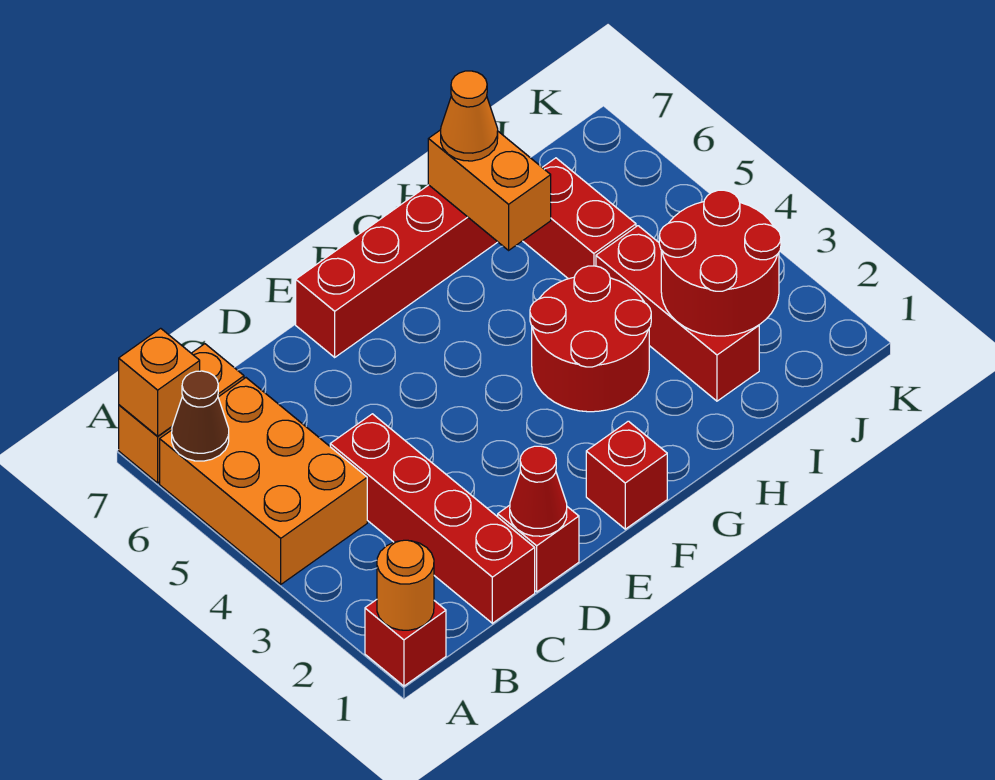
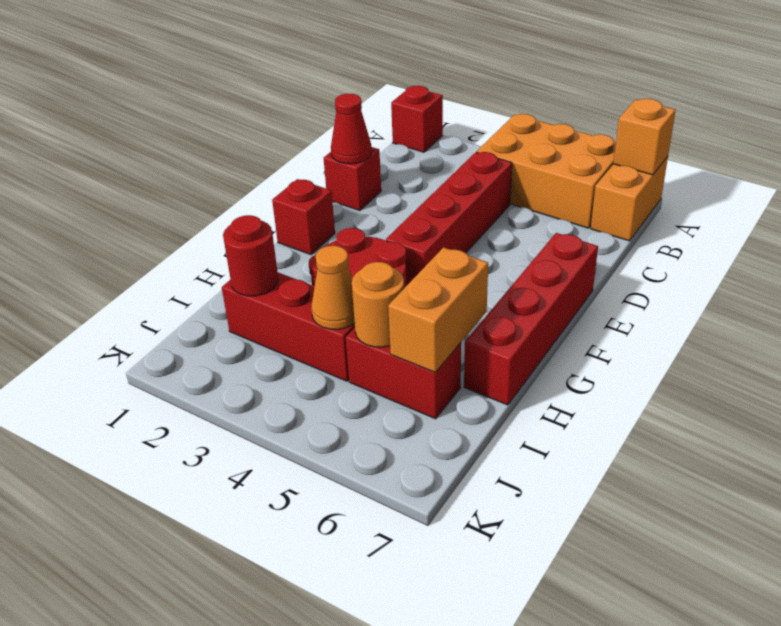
orange 1x1 round brick [377,540,434,630] -> orange 1x1 round brick moved to [352,262,404,347]
brown 1x1 cone [172,371,229,461] -> none
red 1x4 brick [330,414,535,623] -> red 1x4 brick turned to [386,152,512,286]
orange 1x2 brick [428,130,551,250] -> orange 1x2 brick turned to [388,247,488,372]
orange 1x1 cone [441,71,498,161] -> orange 1x1 cone moved to [311,246,355,329]
red 2x2 round brick [659,190,781,336] -> red 1x1 round brick [223,215,278,296]

